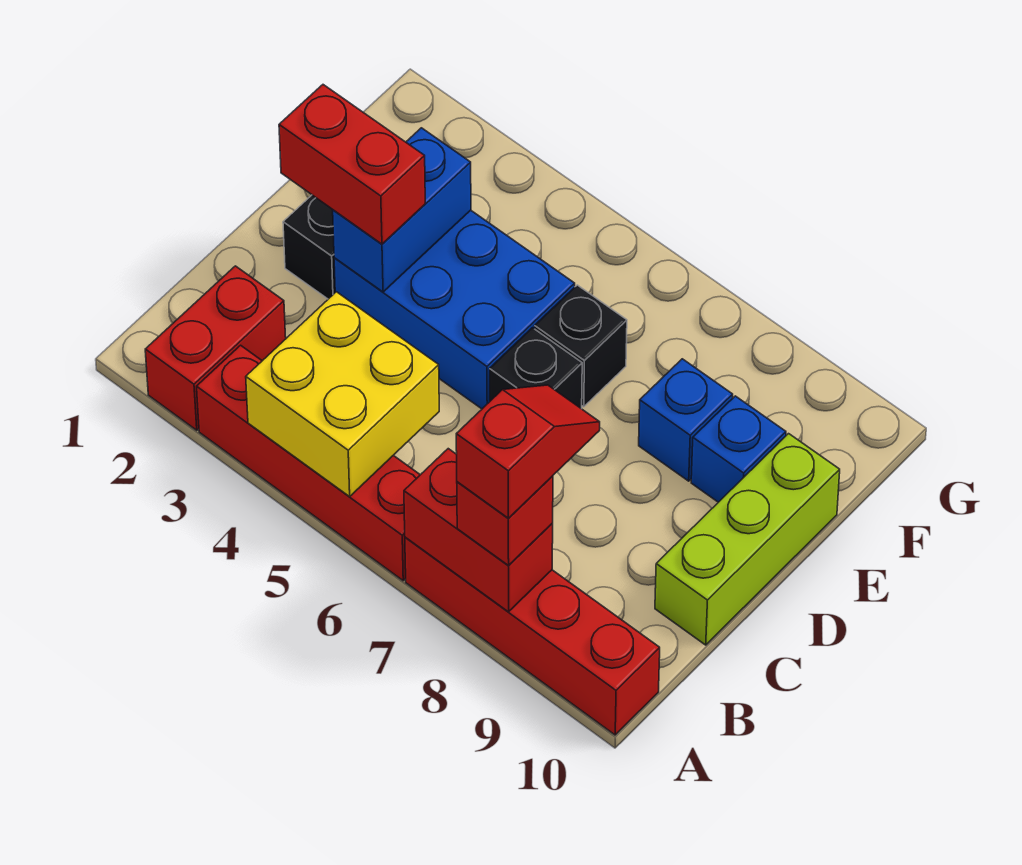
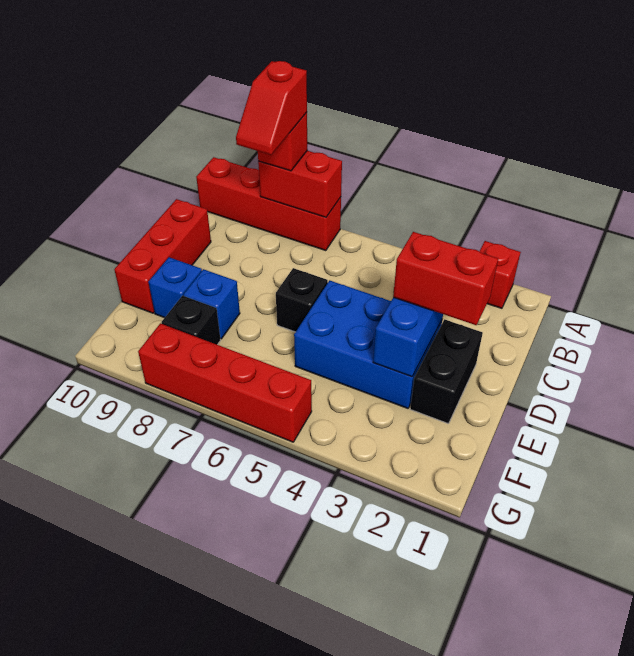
red 1x2 brick [145,266,286,430] -> red 1x1 brick [479,241,521,308]
red 1x4 brick [197,345,420,581] -> red 1x4 brick moved to [138,323,312,442]
yellow 2x2 brick [246,292,439,496] -> none
lime 1x3 brick [655,434,840,645] -> red 1x3 brick [114,199,211,313]
black 1x1 brick [535,285,627,407] -> black 1x1 brick moved to [161,296,220,345]

